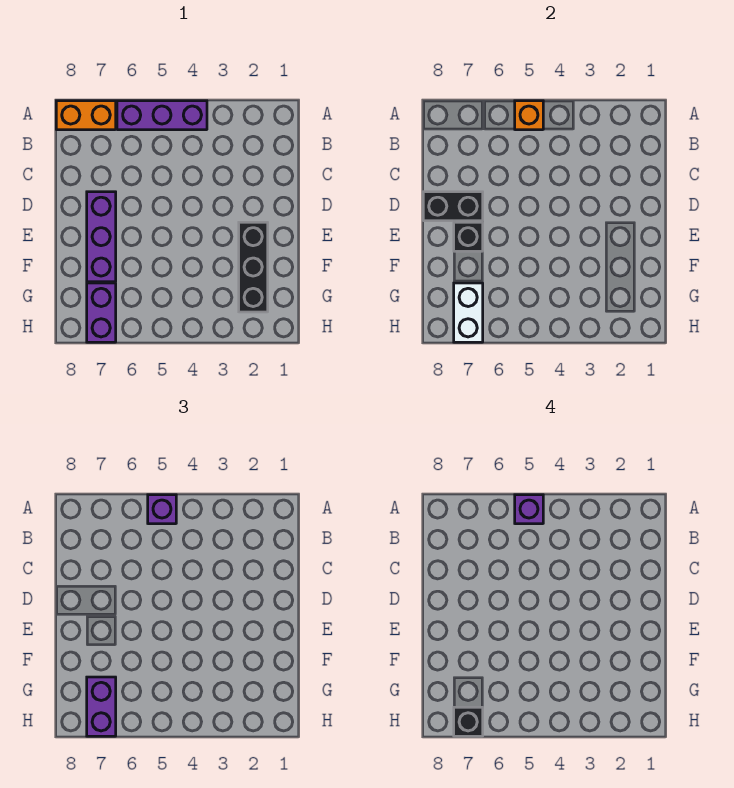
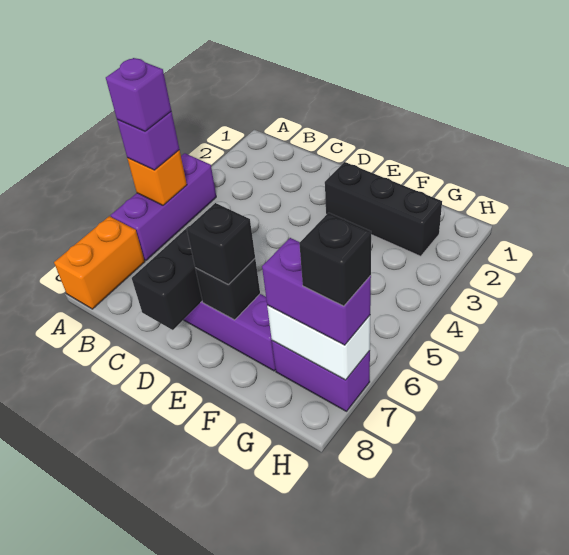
none -> black 1x1 brick [187,203,255,284]

